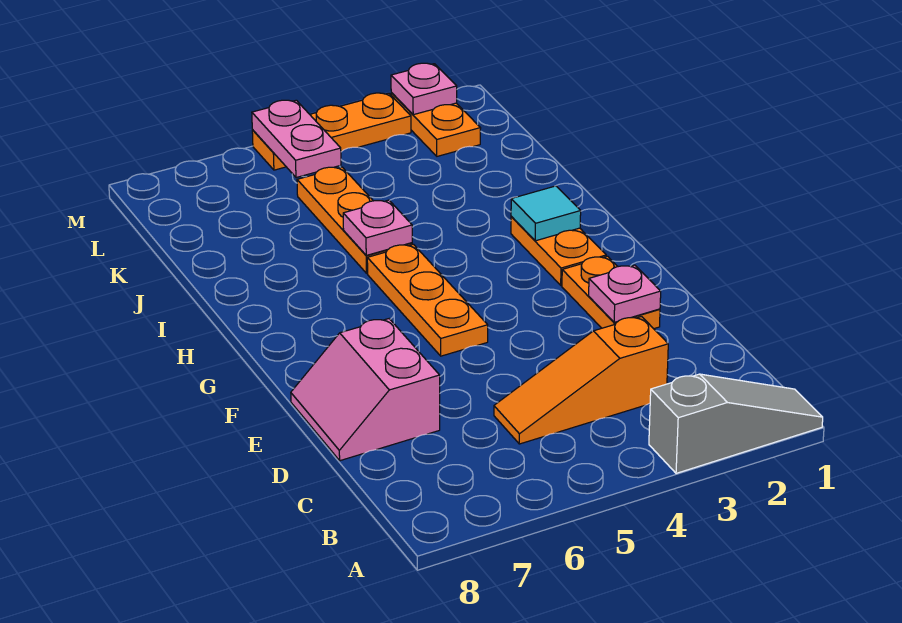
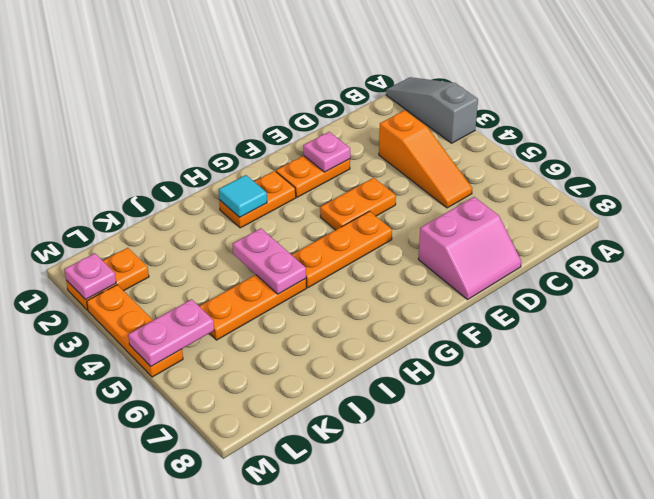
none -> orange 1x2 plate [320,178,396,230]
pink 1x1 plate [343,200,412,255] -> pink 1x2 plate [233,228,306,294]

